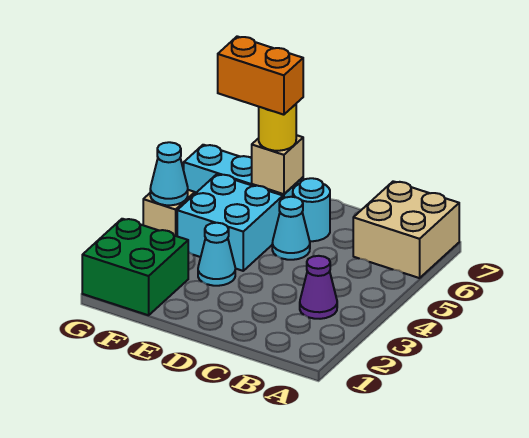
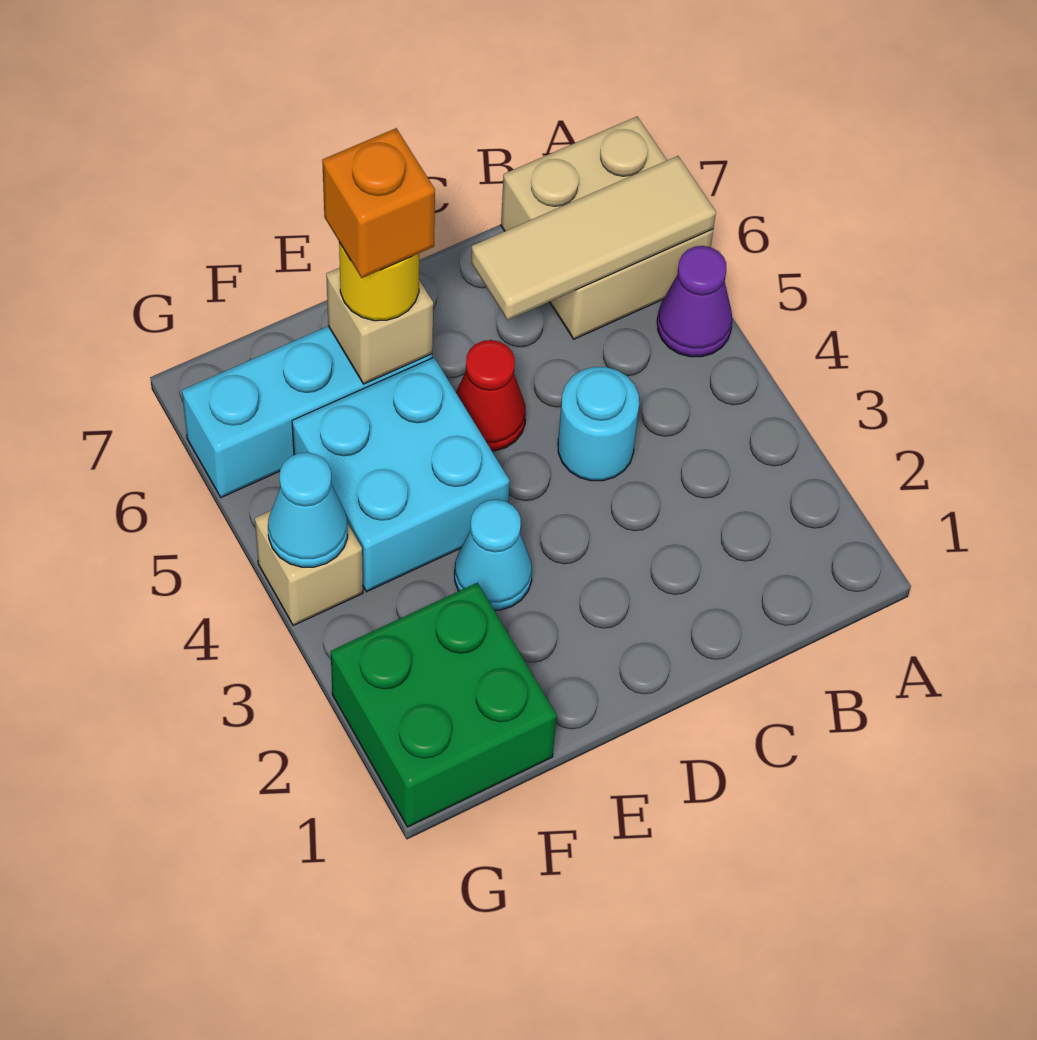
none -> tan 1x3 tile [471,156,716,320]
purple 1x1 cone [300,256,337,319] -> purple 1x1 cone moved to [657,246,732,357]
cyan 1x1 cone [272,197,310,260] -> red 1x1 cone [456,340,526,451]
cyan 1x1 round brick [293,178,330,241] -> cyan 1x1 round brick moved to [558,367,639,481]
orange 1x2 brick [218,36,303,115] -> orange 1x1 brick [322,128,435,278]

